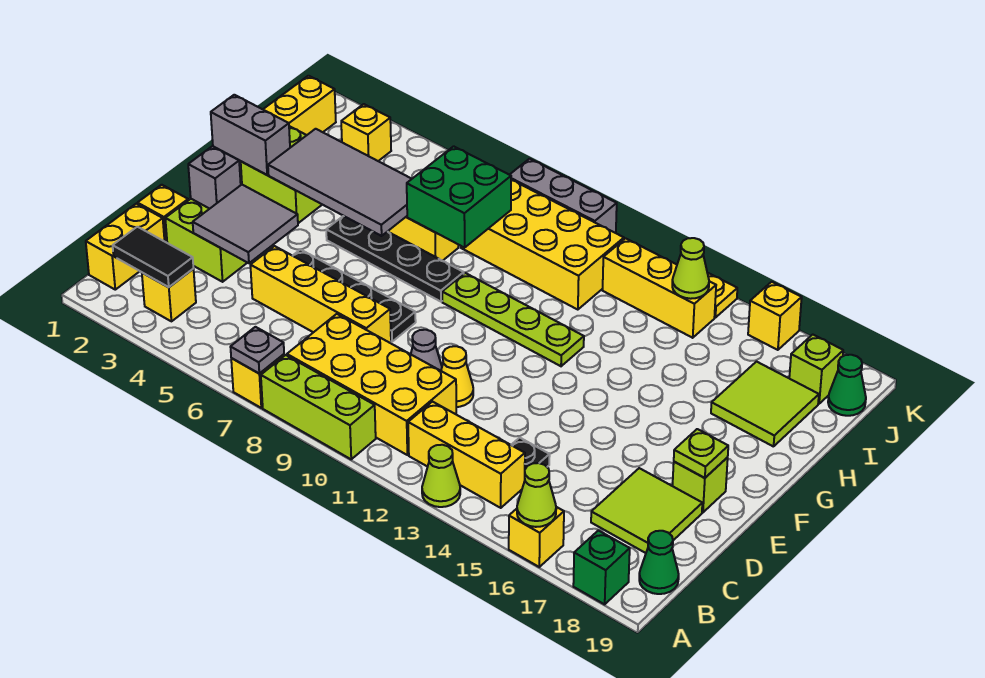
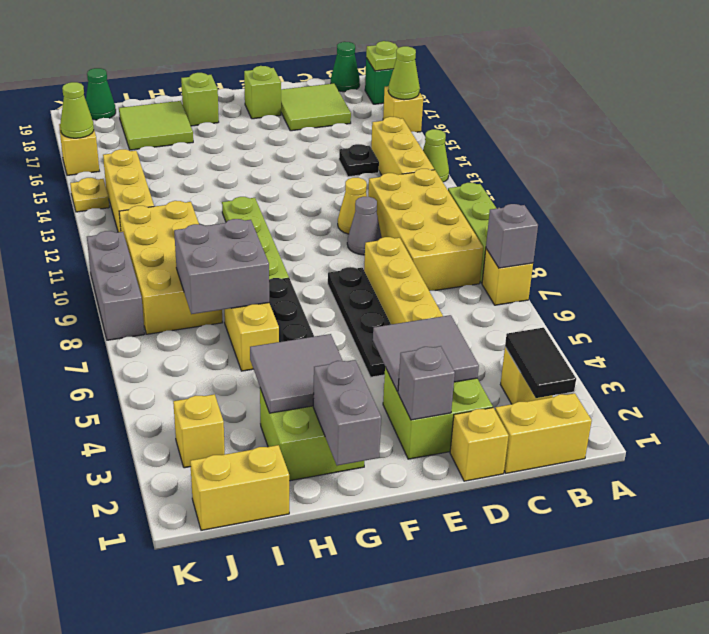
grey 1x1 plate [231,327,284,374] -> grey 1x1 brick [486,204,538,268]
lime 1x1 plate [674,429,728,478] -> lime 1x1 plate moved to [366,41,398,71]
grey 2x4 tile [268,129,411,236] -> grey 2x2 tile [250,334,343,413]
green 2x2 brick [407,146,511,248] -> grey 2x2 brick [174,219,269,314]
lime 1x1 cone [672,238,709,299] -> lime 1x1 cone moved to [60,82,94,138]
lime 1x1 brick [789,335,843,404] -> lime 1x1 brick moved to [181,73,219,126]

